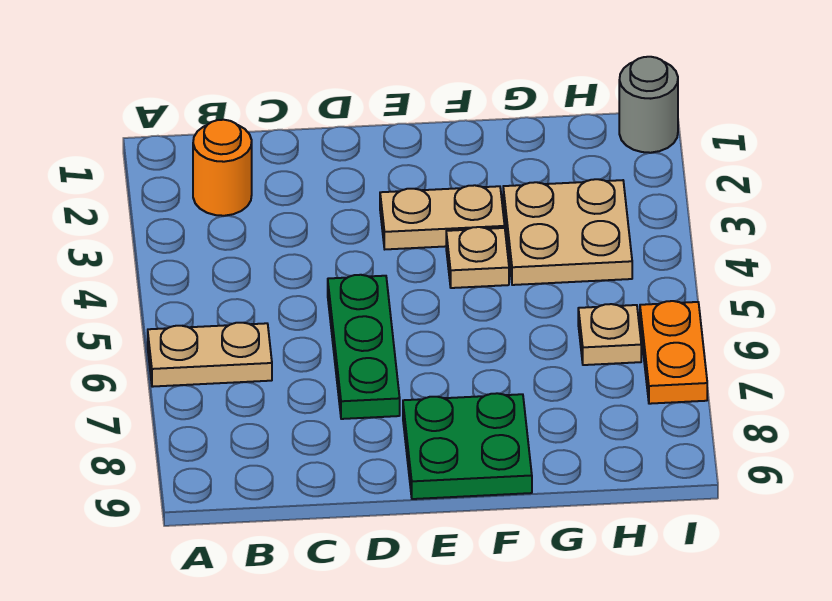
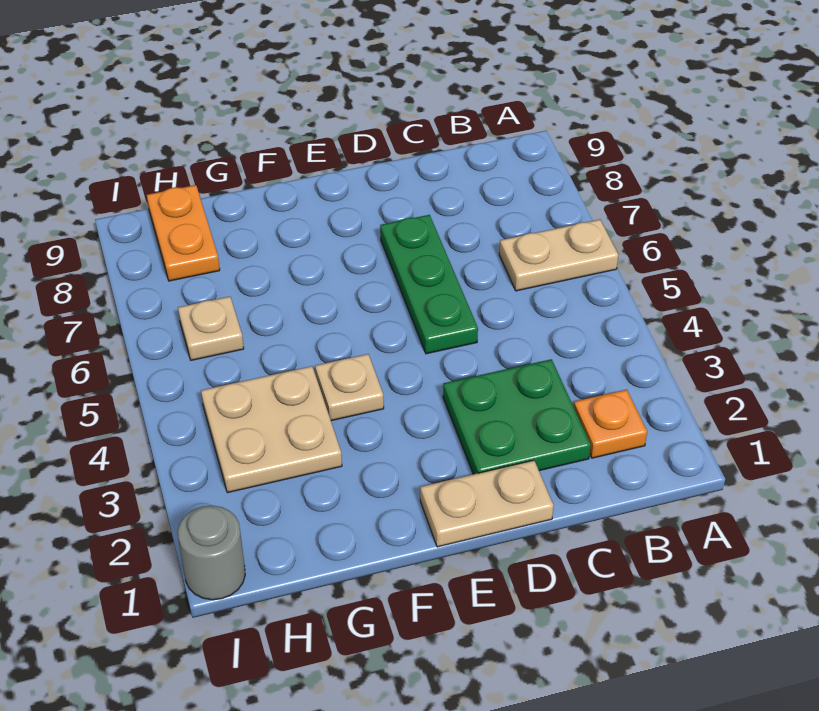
orange 1x1 round brick [193,120,252,216] -> orange 1x1 plate [573,389,647,458]
tan 1x2 plate [380,185,505,249] -> tan 1x2 plate moved to [420,460,554,547]
green 2x2 plate [403,393,532,499] -> green 2x2 plate moved to [443,359,591,474]
orange 1x2 plate [640,301,707,404] -> orange 1x2 plate moved to [147,185,220,281]

